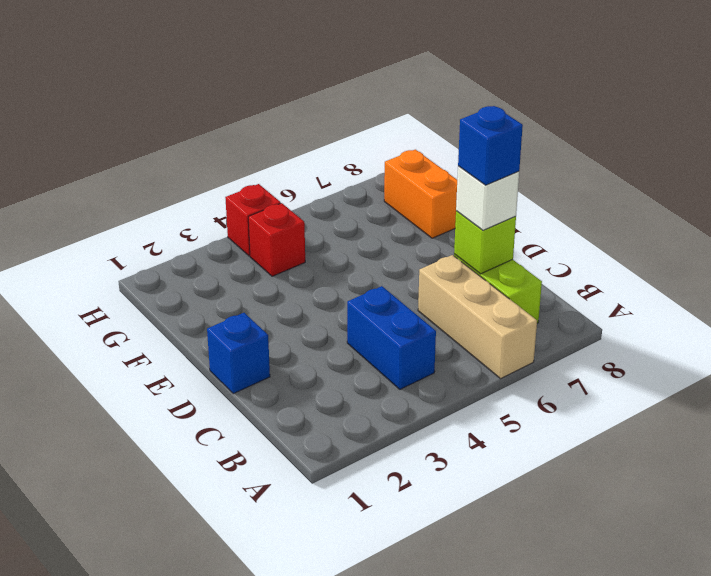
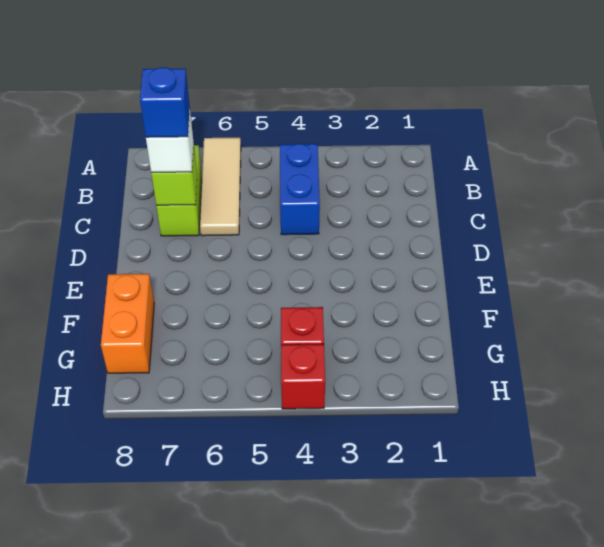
tan 1x3 brick [418,255,537,379] -> tan 1x3 tile [200,138,241,236]
blue 1x1 brick [207,313,270,394] -> none

